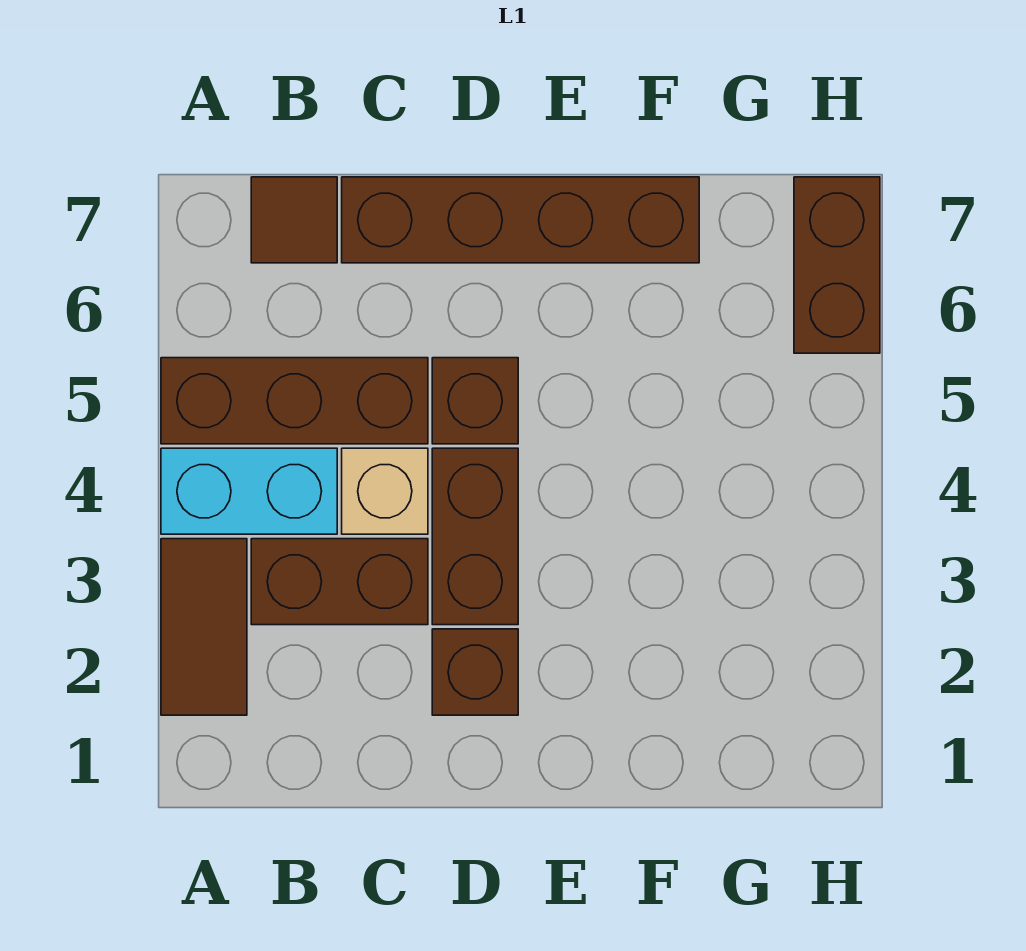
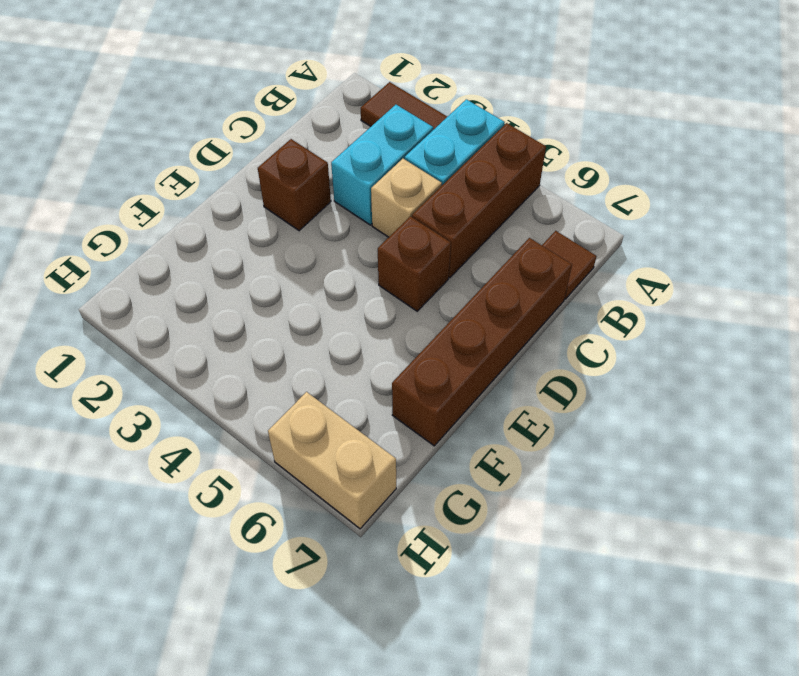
brown 1x2 brick [251,539,428,625] -> cyan 1x2 brick [331,105,433,225]
brown 1x2 brick [432,448,518,625] -> none
brown 1x2 brick [794,177,880,353] -> tan 1x2 brick [268,392,396,529]

